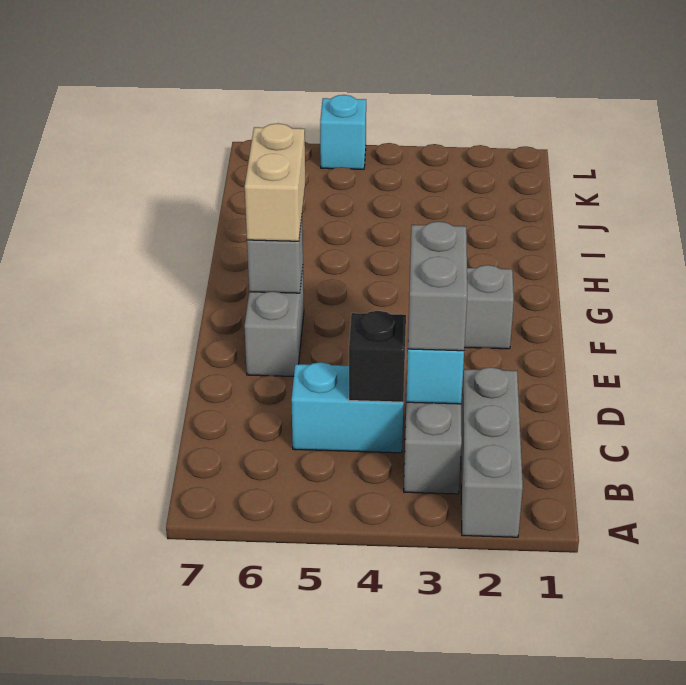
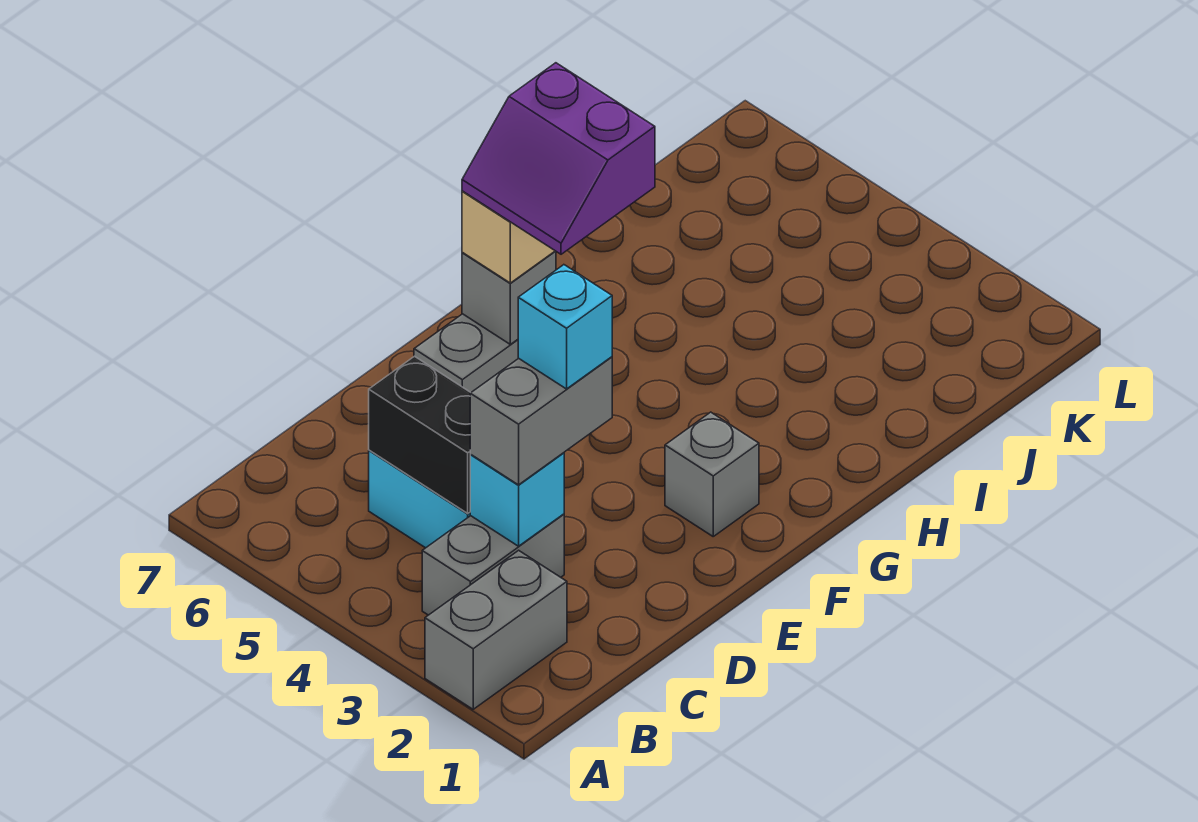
grey 1x3 brick [461,367,523,537] -> grey 1x2 brick [425,550,567,709]
black 1x1 brick [349,311,406,402] -> black 1x2 brick [369,356,471,513]
none -> purple 2x2 slope [462,63,655,254]
cyan 1x1 brick [320,95,366,169] -> cyan 1x1 brick moved to [518,265,612,389]

